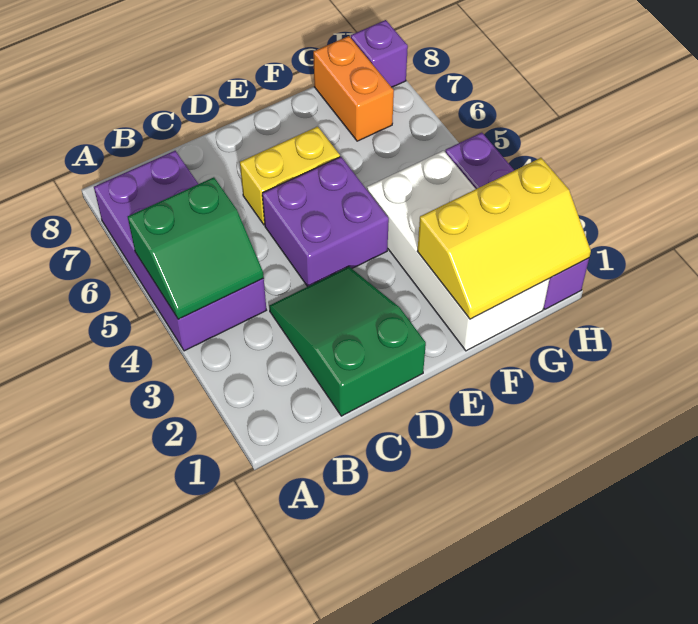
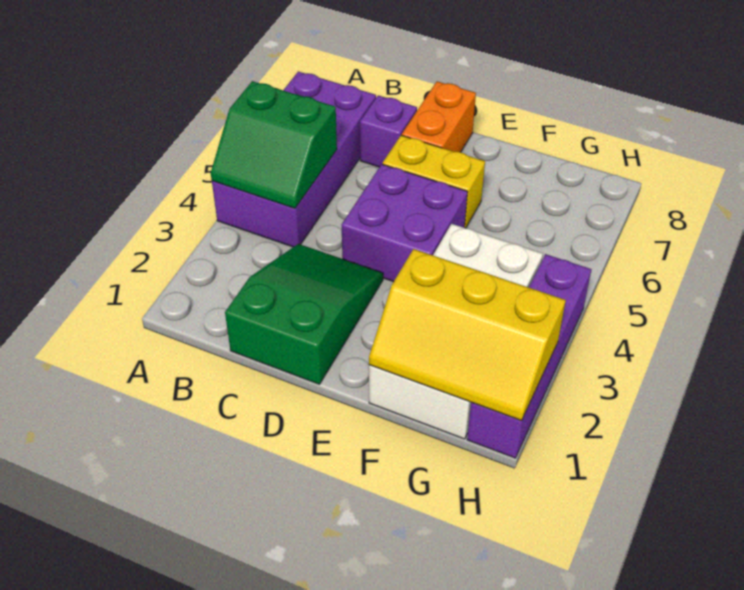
orange 1x2 brick [313,36,394,141] -> orange 1x2 brick moved to [402,81,476,152]
purple 1x1 brick [351,20,408,87] -> purple 1x1 brick moved to [360,95,417,167]

